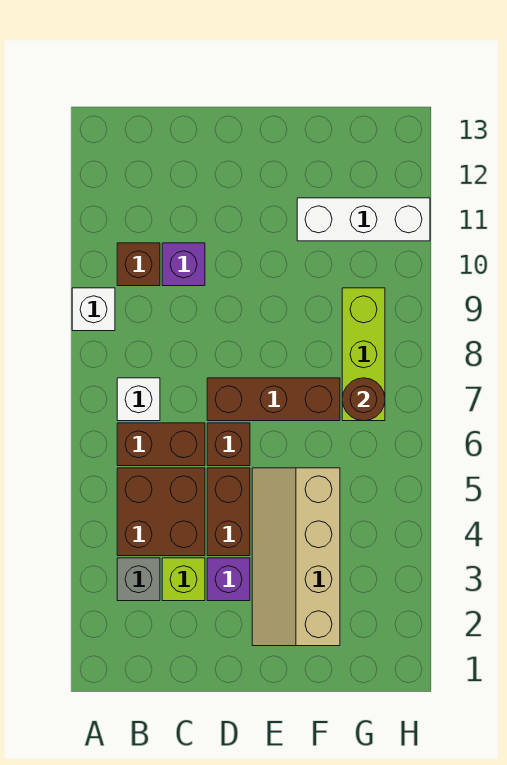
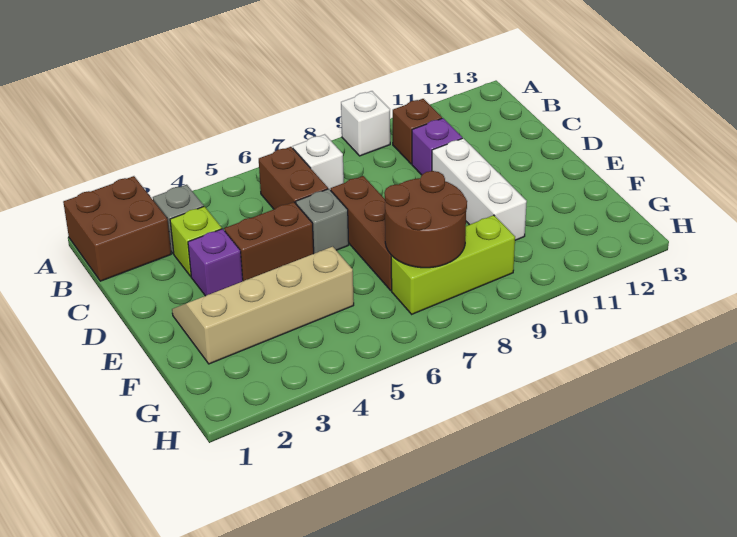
brown 2x2 brick [117,468,205,556] -> brown 2x2 brick moved to [63,176,171,281]
brown 1x1 brick [207,423,250,466] -> grey 1x1 brick [296,189,349,254]
white 1x3 brick [297,198,430,241] -> white 1x3 brick moved to [432,138,527,240]
brown 1x1 round brick [342,378,385,421] -> brown 2x2 round brick [384,171,467,268]

